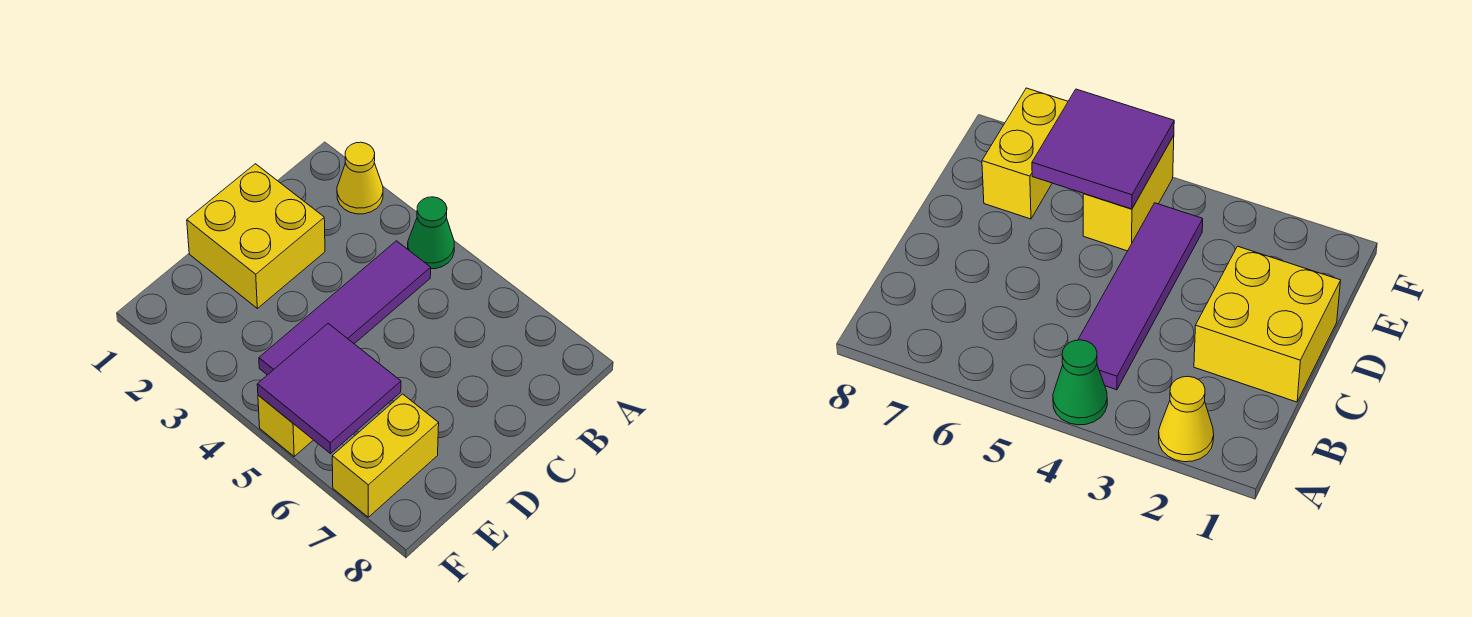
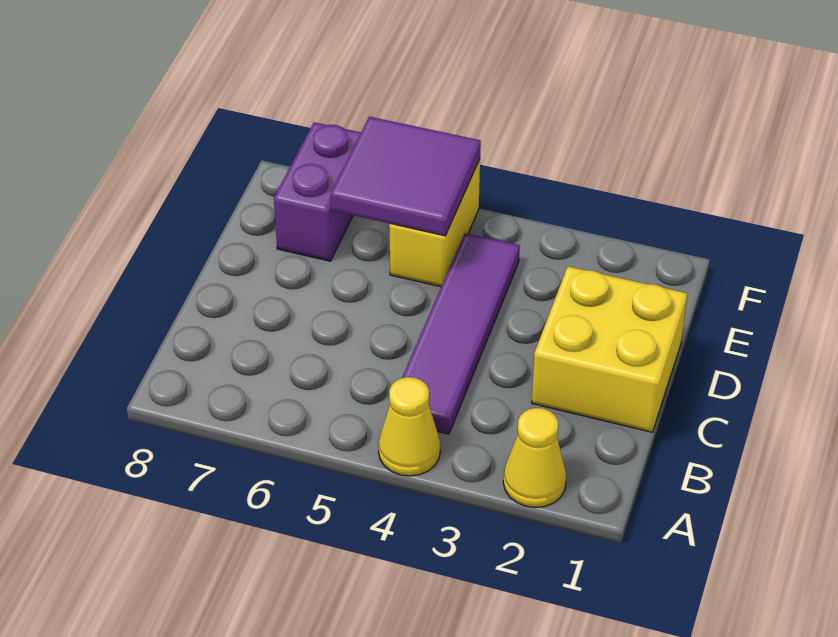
green 1x1 cone [408,197,454,269] -> yellow 1x1 cone [378,377,440,476]
yellow 1x2 brick [332,394,439,517] -> purple 1x2 brick [274,122,361,261]

